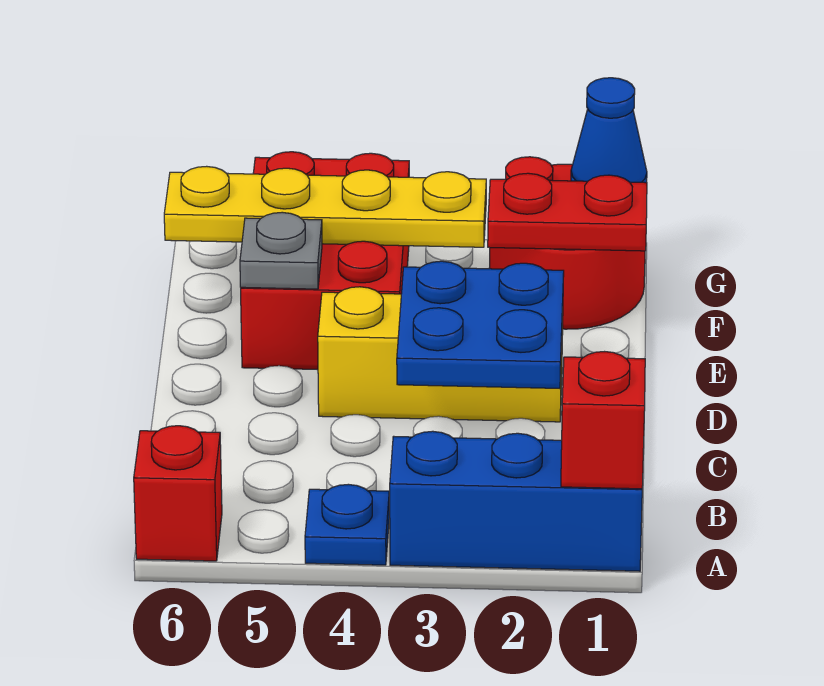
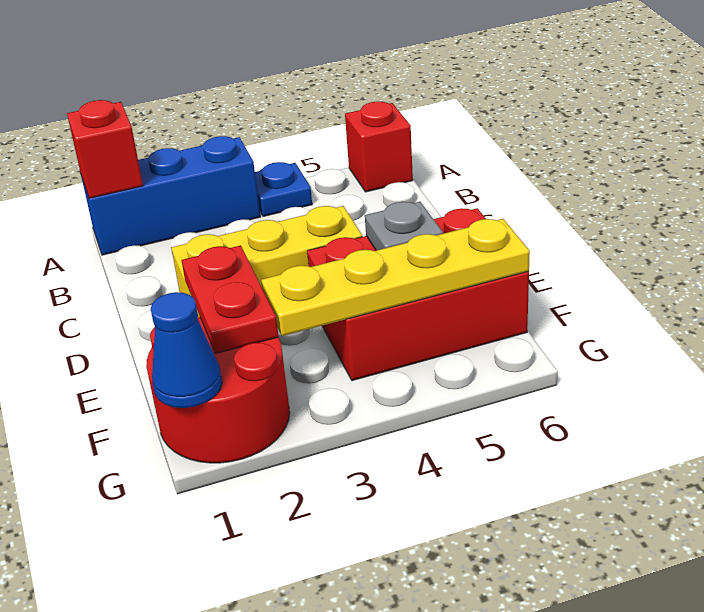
blue 2x2 plate [397,261,564,388] -> none
red 2x3 brick [241,152,409,370] -> red 2x3 brick turned to [307,208,529,381]
red 1x2 plate [488,173,647,251] -> red 1x2 plate turned to [181,245,279,354]

